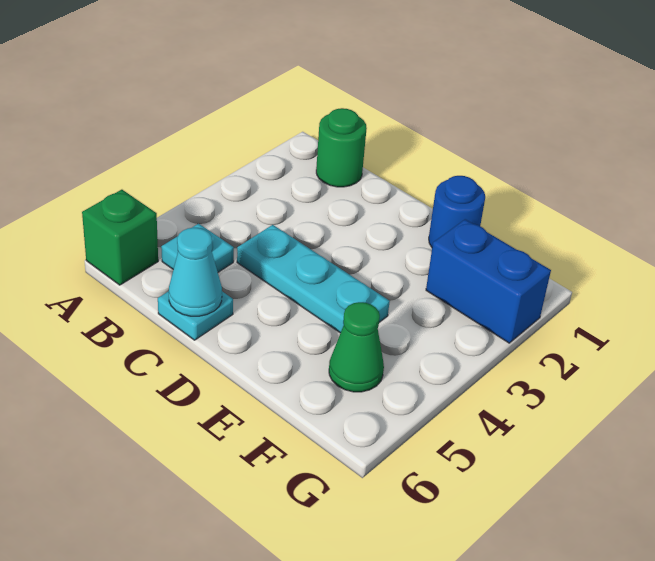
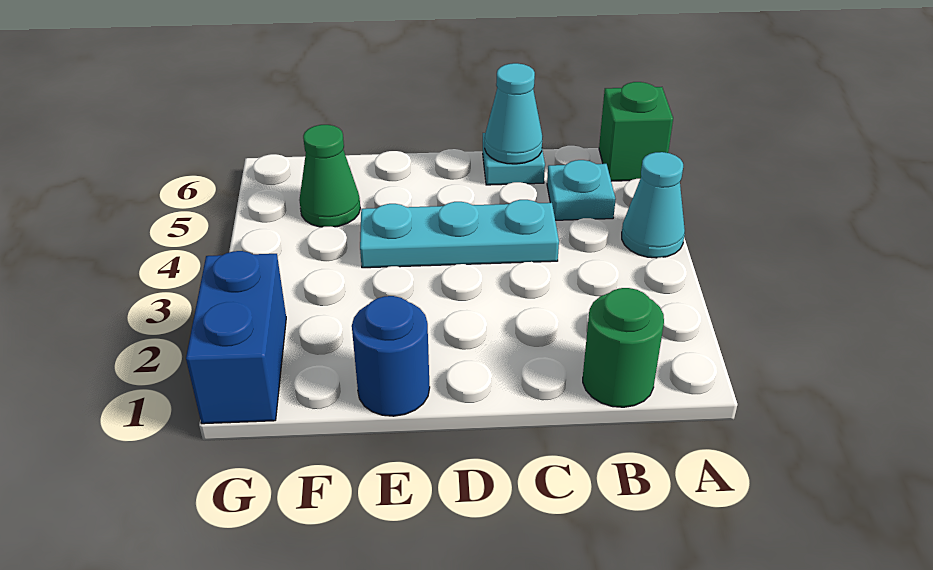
none -> cyan 1x1 cone [622,152,685,258]
blue 1x2 brick [426,219,551,343] -> blue 1x2 brick turned to [186,251,286,424]

